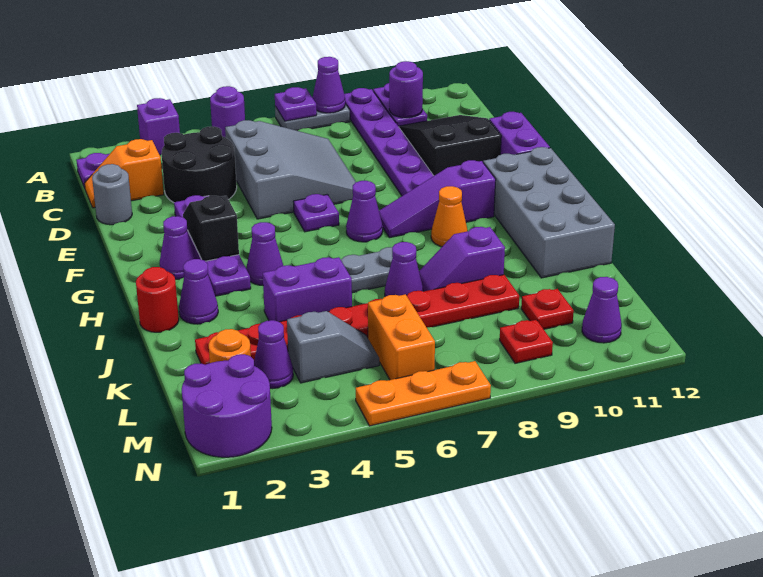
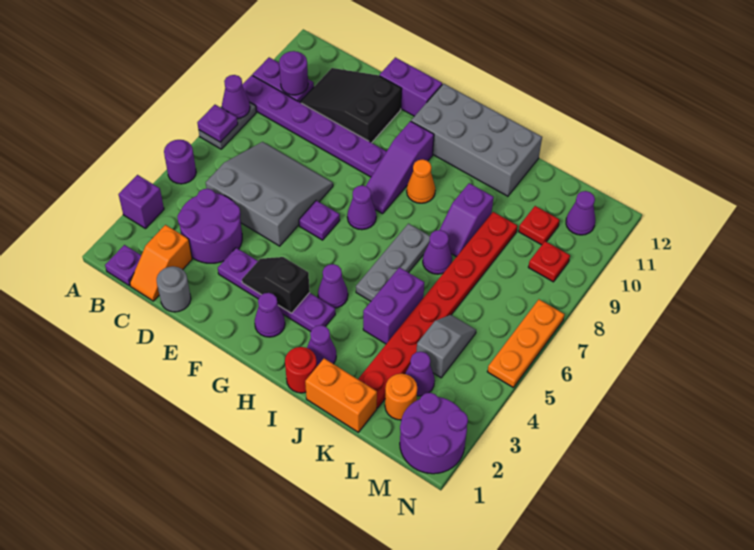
black 2x2 round brick [162,126,237,203] -> purple 2x2 round brick [177,189,242,263]
orange 1x2 brick [368,294,435,380] -> orange 1x2 brick moved to [305,358,377,432]

